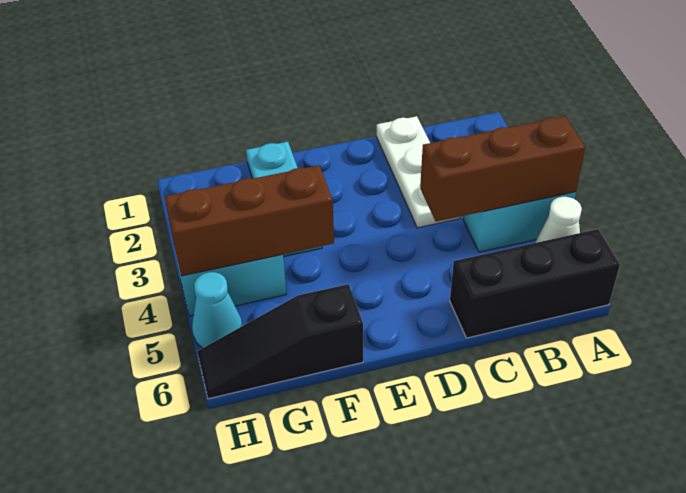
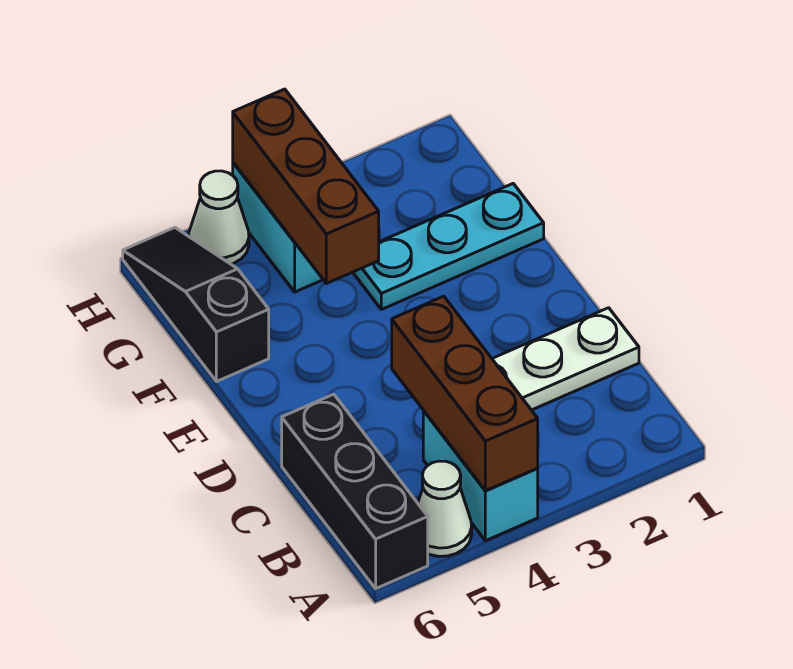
cyan 1x1 cone [192,272,242,348] -> white 1x1 cone [189,171,249,264]

